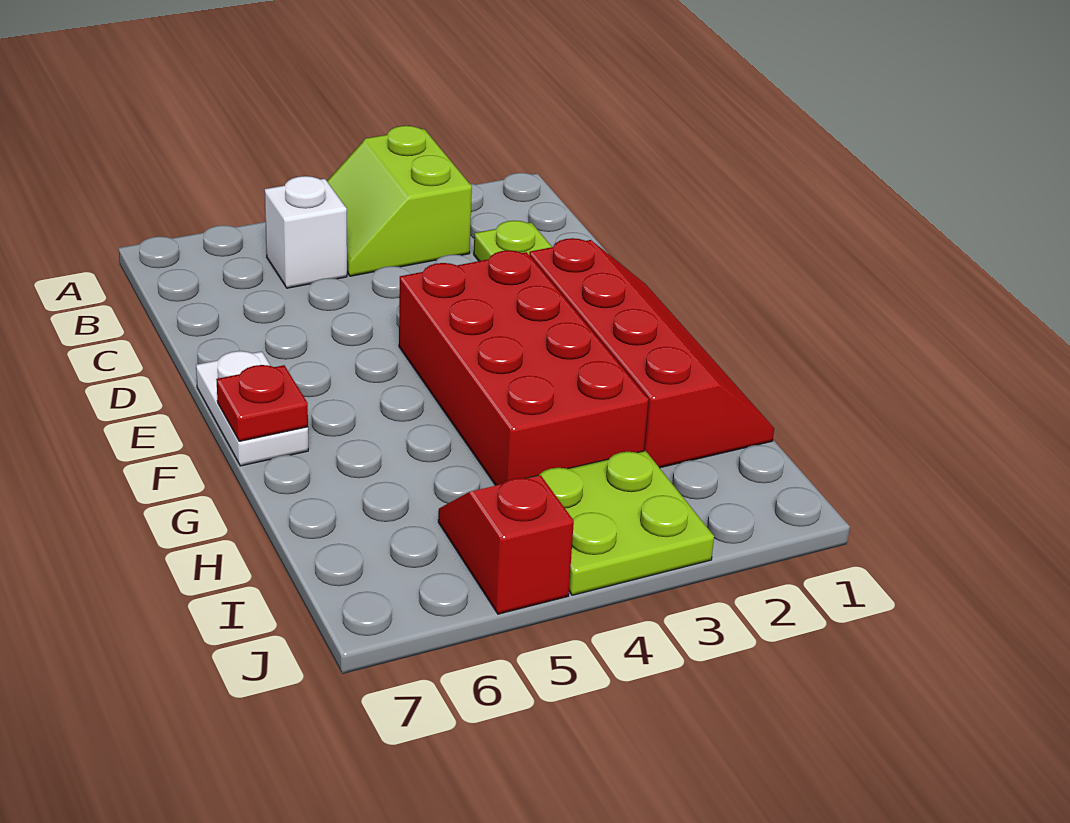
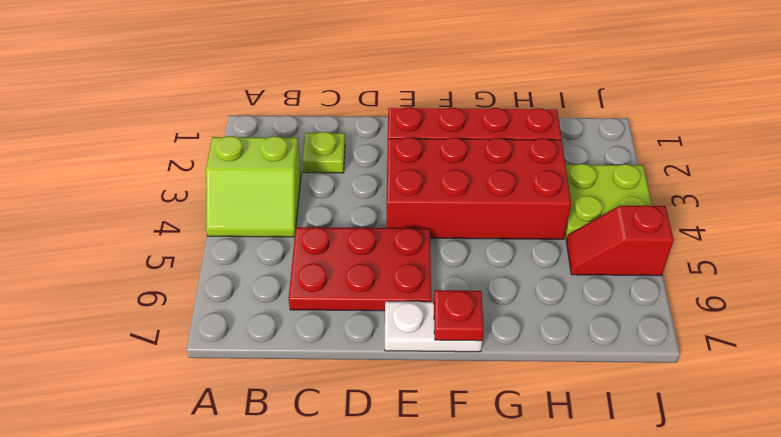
white 1x1 brick [265,176,347,288] -> none
none -> red 2x3 plate [289,227,431,311]

